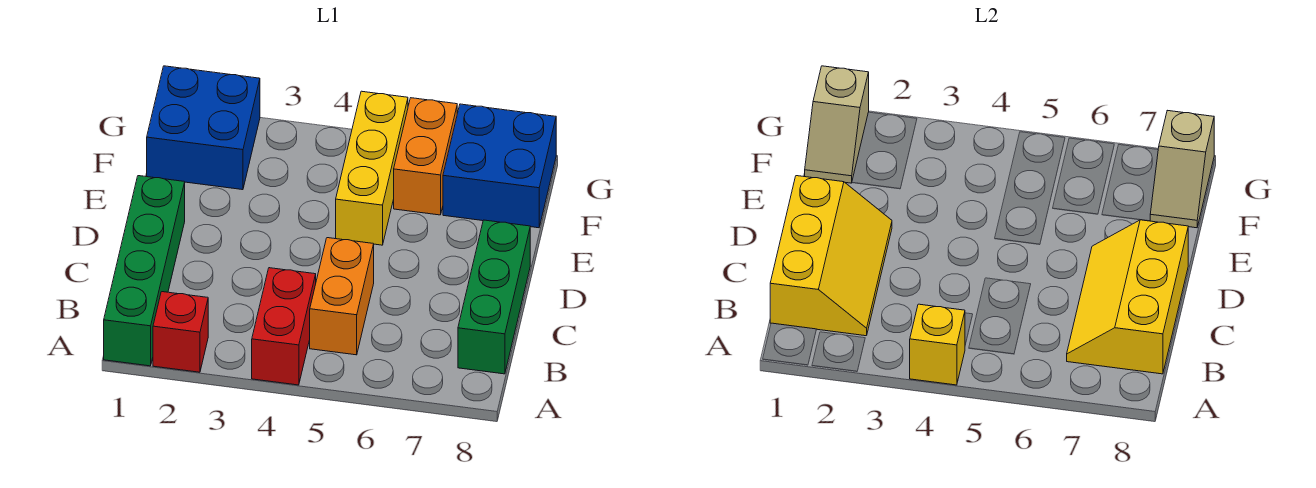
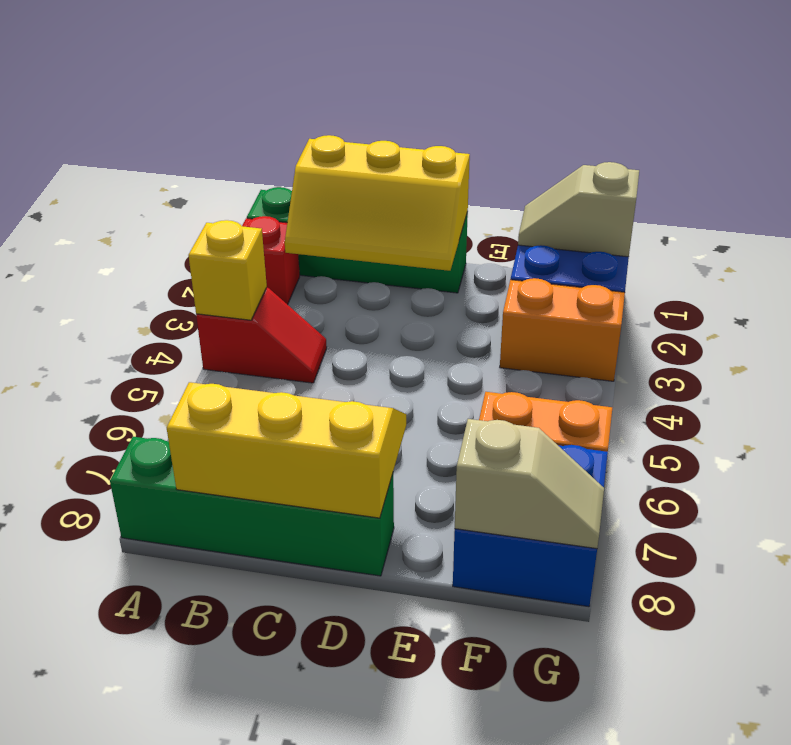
red 1x2 brick [252,268,316,385] -> red 1x2 slope [196,288,327,383]
orange 1x2 brick [310,238,374,355] -> orange 1x2 brick moved to [500,278,625,381]
green 1x3 brick [458,220,530,374] -> green 1x4 brick [110,437,394,576]
yellow 1x3 brick [336,91,408,245] -> none
tan 1x2 slope [1150,110,1214,228] -> tan 1x2 slope turned to [455,419,604,549]

